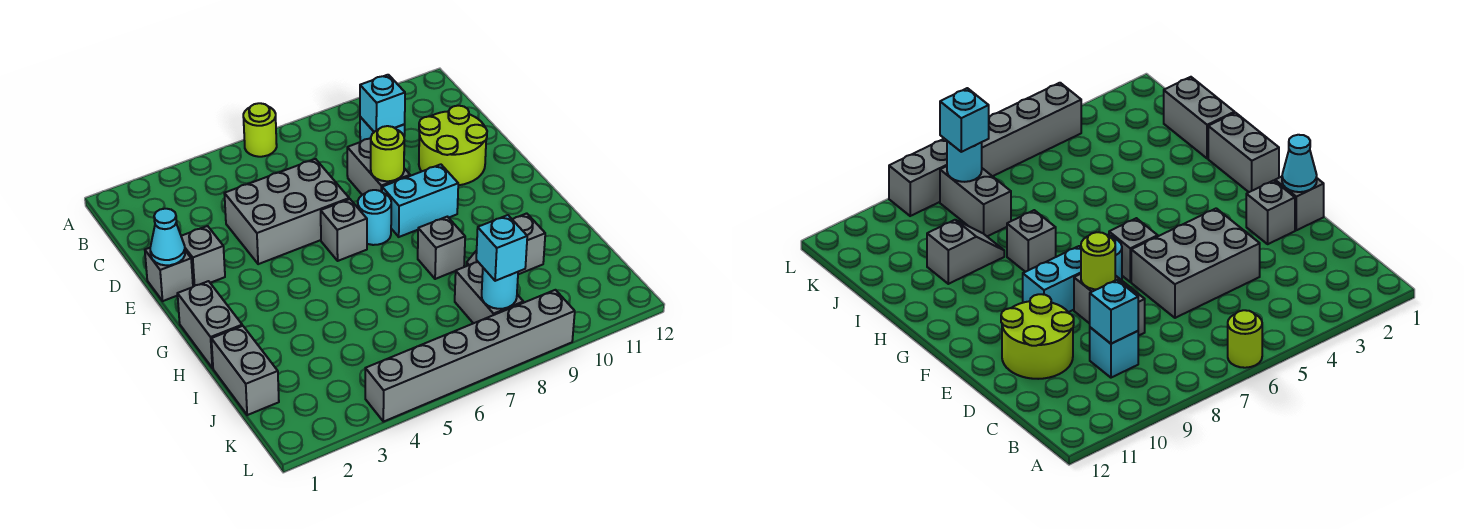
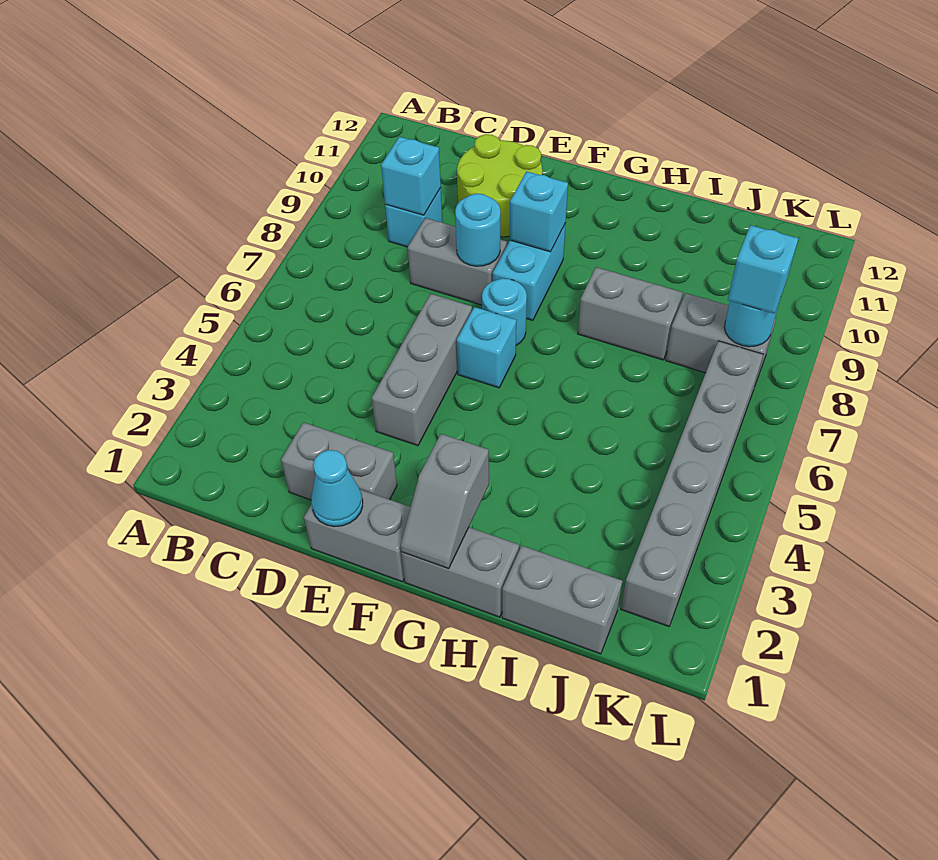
lime 1x1 round brick [243,103,277,157] -> none
grey 2x3 brick [224,159,349,264] -> grey 1x3 brick [372,294,472,446]
grey 1x1 brick [145,248,193,301] -> grey 1x2 brick [304,489,411,582]
grey 1x1 brick [181,226,225,287] -> grey 1x2 brick [281,422,397,500]
lime 1x1 round brick [370,126,404,181] -> cyan 1x1 round brick [455,194,500,266]
grey 1x1 brick [321,199,367,261] -> cyan 1x1 brick [457,307,516,388]
none -> cyan 1x1 brick [510,171,568,252]
grey 1x1 brick [418,217,465,279] -> grey 1x2 brick [578,267,683,360]
grey 1x2 slope [467,213,545,274] -> grey 1x2 slope moved to [400,434,489,569]
grey 1x6 brick [365,290,575,422] -> grey 1x6 brick moved to [621,341,763,626]

